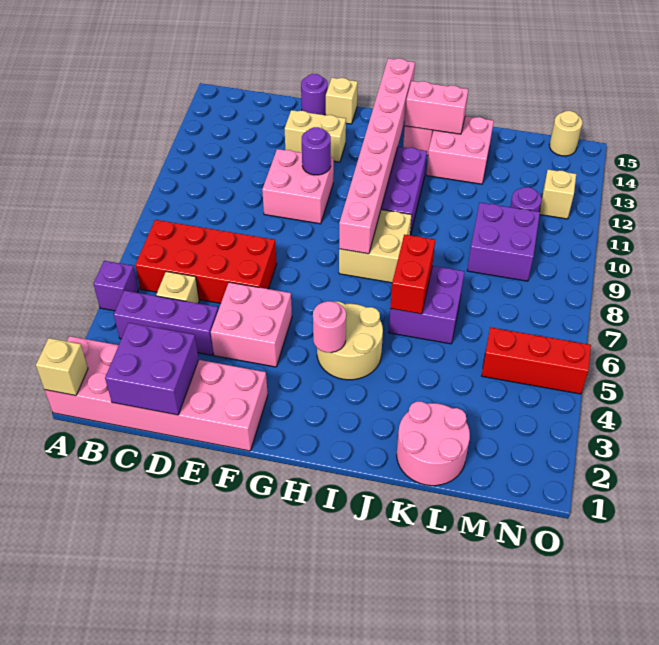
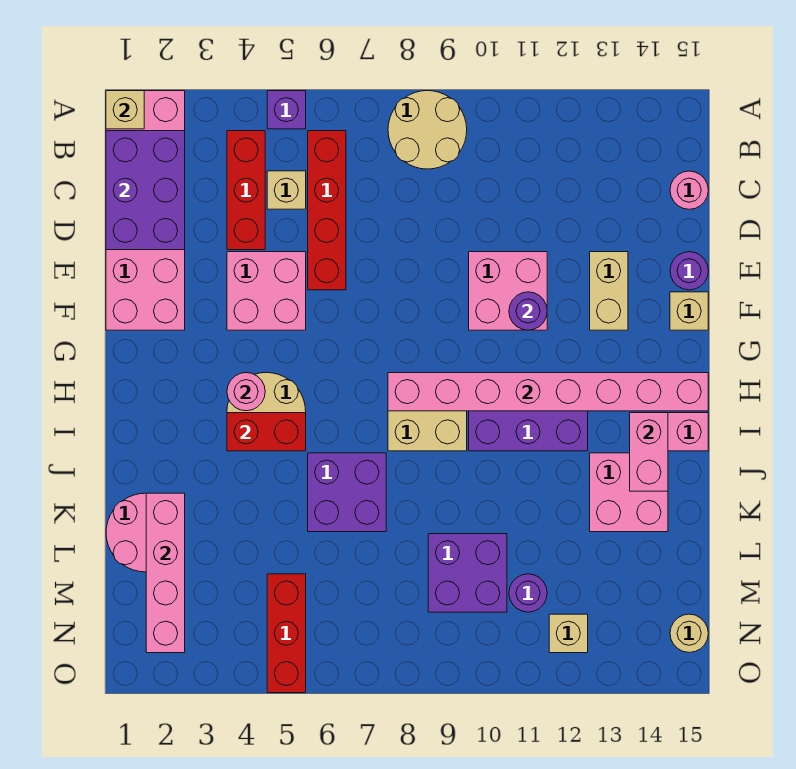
none -> tan 2x2 round brick [388,91,467,169]
purple 1x3 brick [114,290,218,355] -> red 1x3 brick [227,131,265,250]
red 2x4 brick [135,220,277,303] -> red 1x4 brick [308,131,346,290]
purple 2x2 brick [105,323,199,415] -> purple 2x3 brick [106,131,185,250]
none -> pink 1x1 round brick [670,171,708,209]
red 1x2 brick [390,235,435,314] -> red 1x2 brick moved to [227,413,306,451]
none -> pink 1x4 brick [146,493,185,653]

